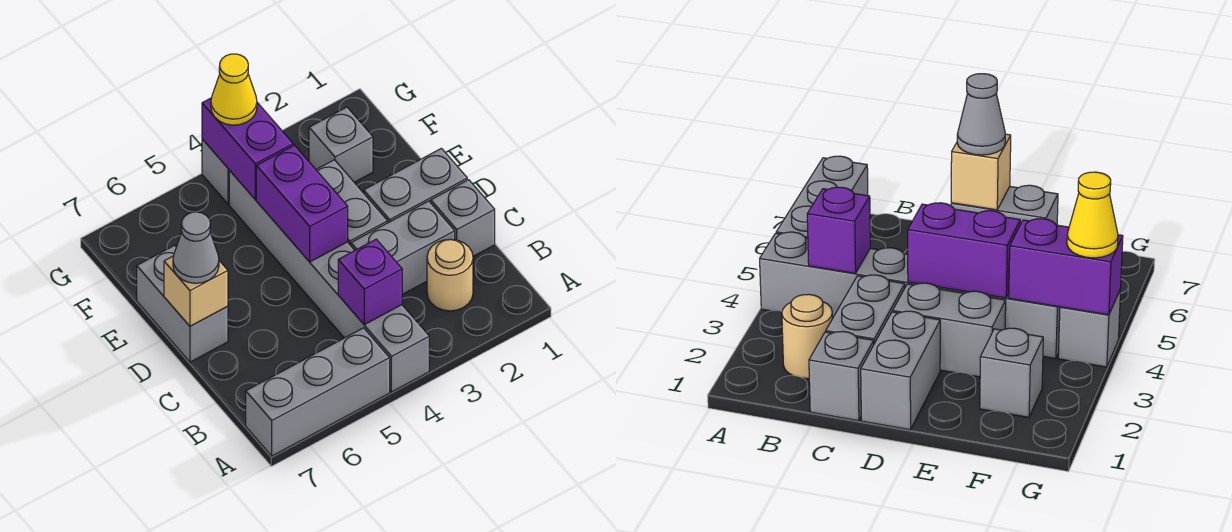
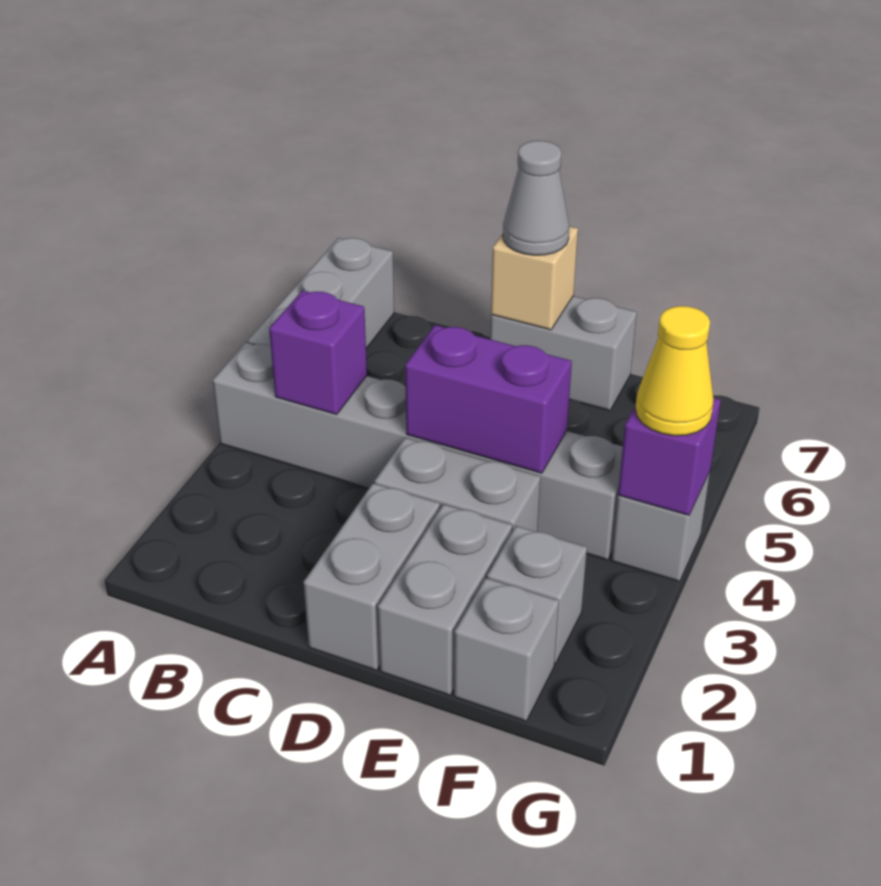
tan 1x1 round brick [427,239,473,311] -> none
grey 1x1 brick [431,180,495,256] -> grey 1x1 brick moved to [454,578,559,721]
grey 1x2 brick [351,201,455,294] -> grey 1x2 brick moved to [378,504,512,695]
purple 1x2 brick [202,98,293,199] -> purple 1x1 brick [618,398,721,515]

